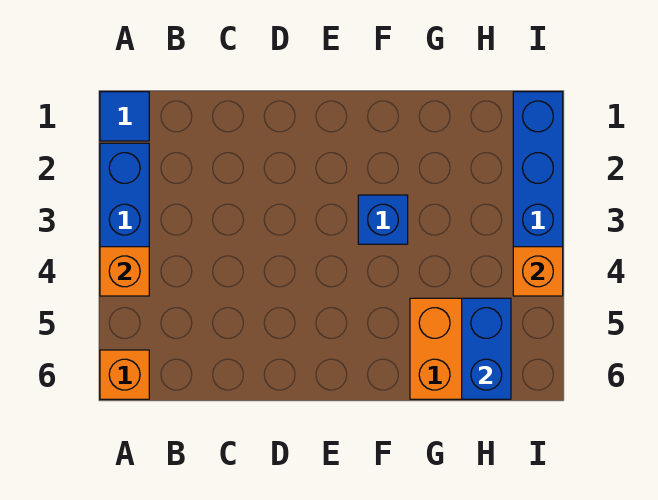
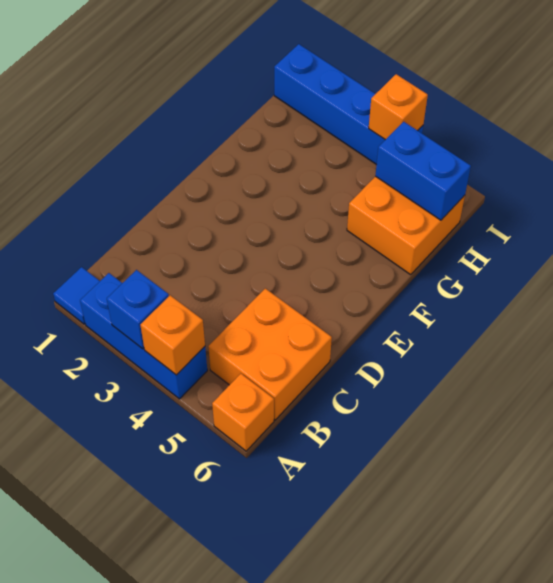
none -> orange 2x2 brick [208,288,332,420]
blue 1x1 brick [358,195,408,244] -> blue 1x1 brick moved to [107,270,169,349]

